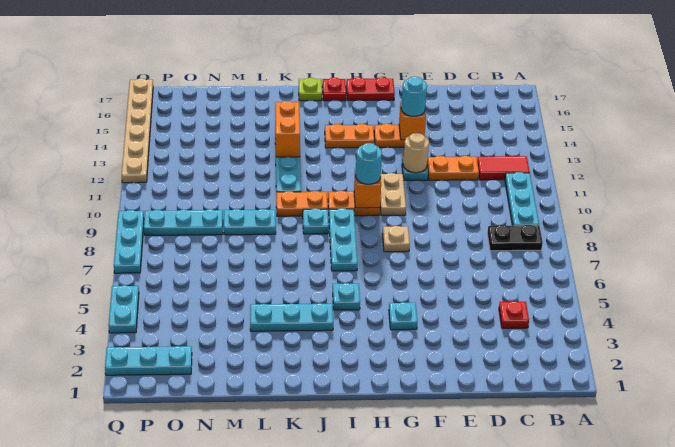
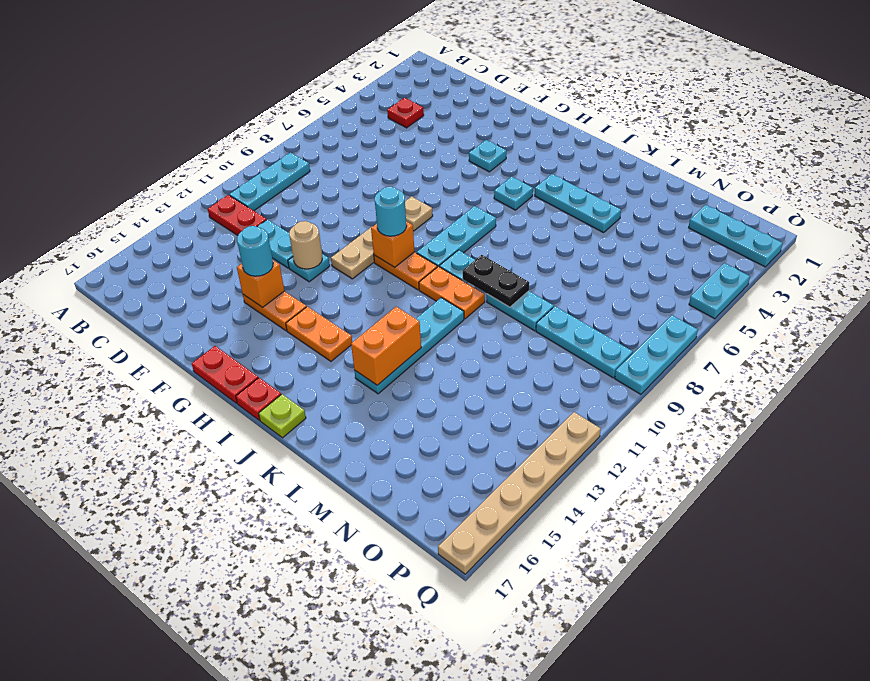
black 1x2 plate [487,225,543,251] -> black 1x2 plate moved to [463,255,529,307]
red 1x2 tile [477,156,530,180] -> red 1x2 plate [208,195,267,235]
orange 1x2 plate [427,156,479,180] -> cyan 1x2 plate [258,220,293,268]

